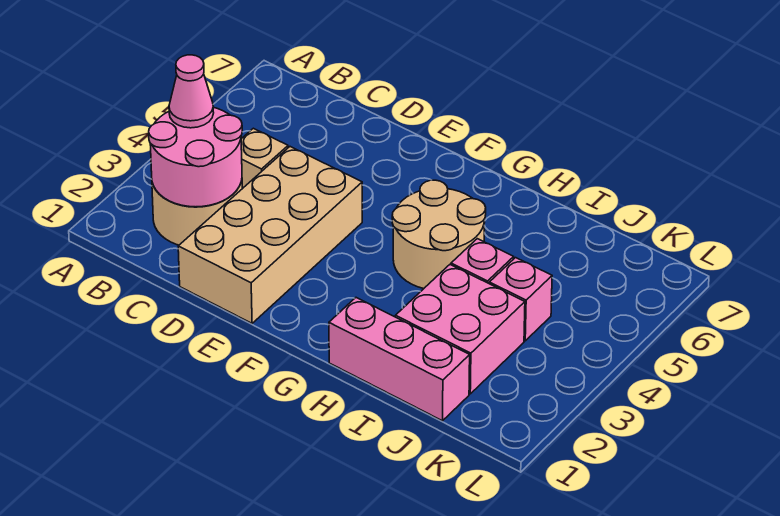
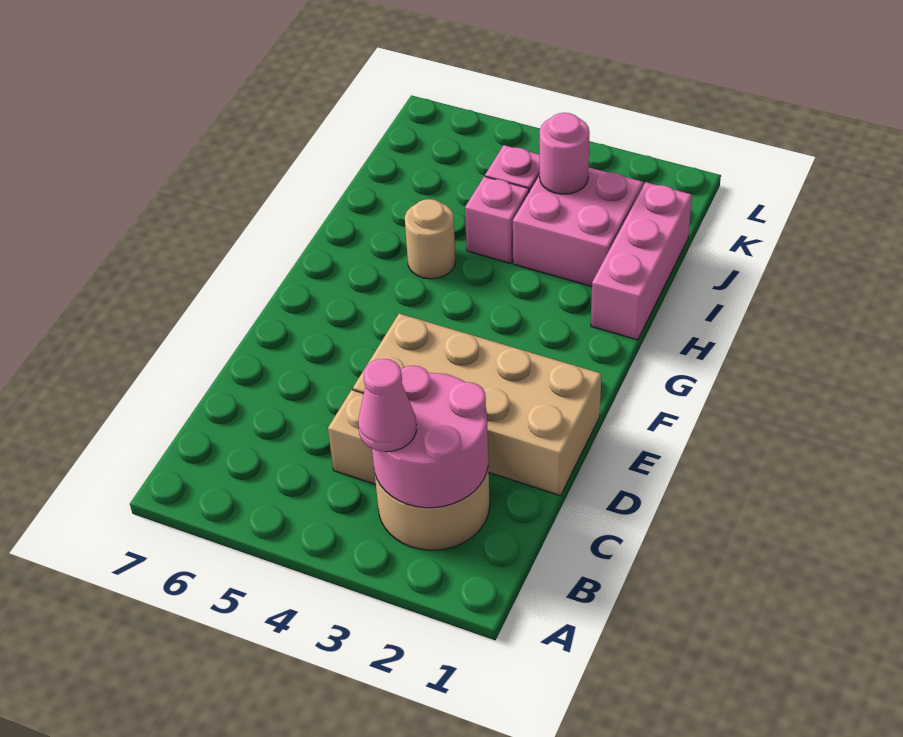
tan 2x2 round brick [392,180,486,289] -> tan 1x1 round brick [405,199,456,279]
none -> pink 1x1 round brick [540,113,590,194]

